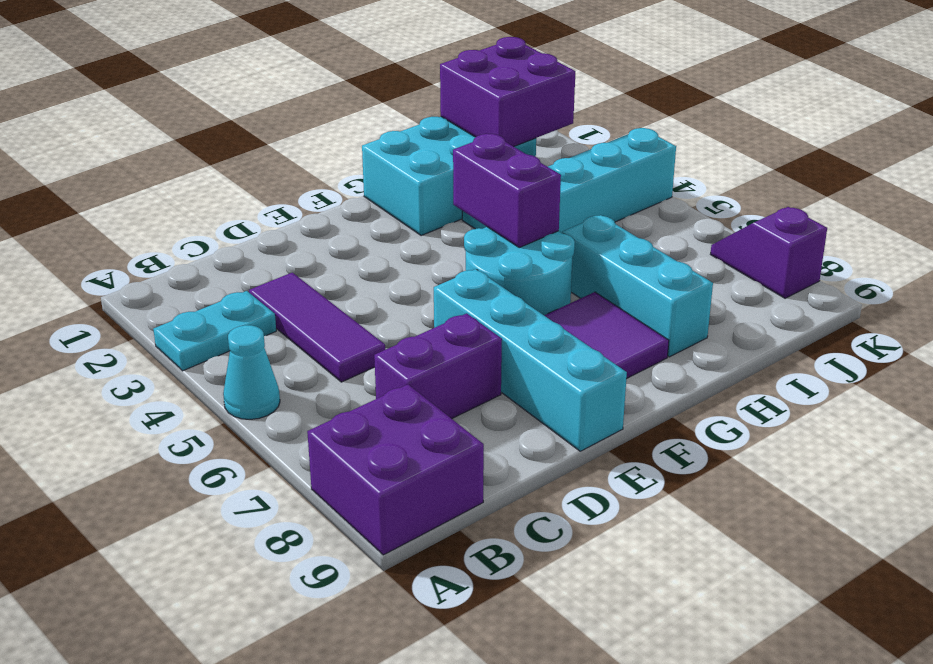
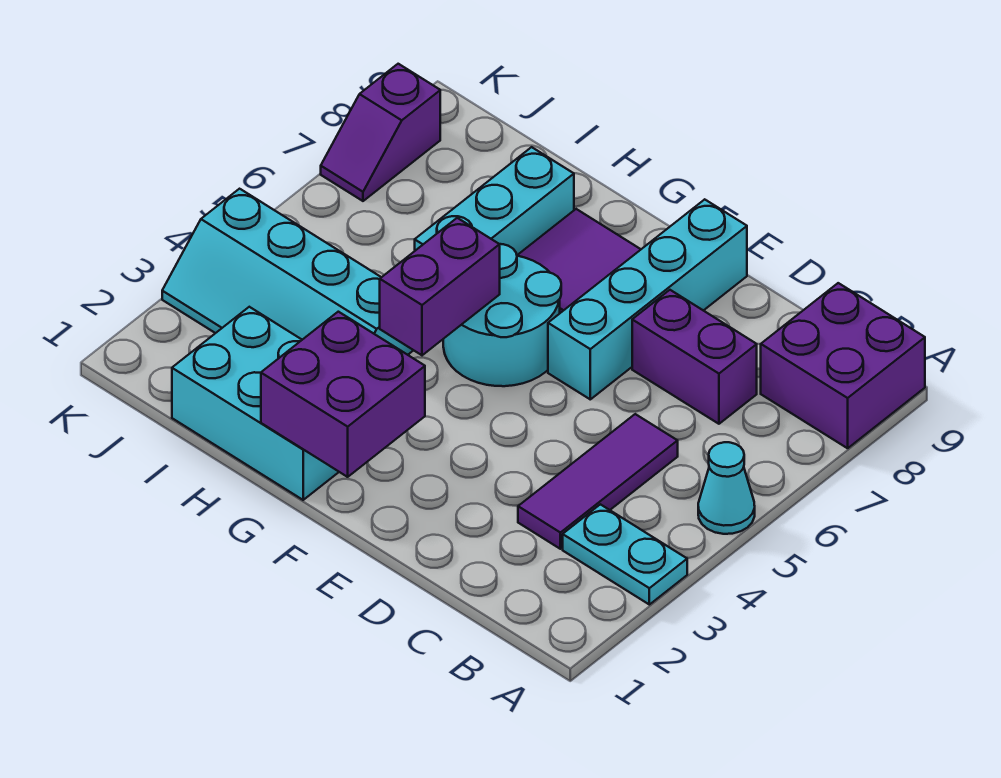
purple 2x2 brick [440,37,575,147] -> purple 2x2 brick moved to [261,312,425,477]

